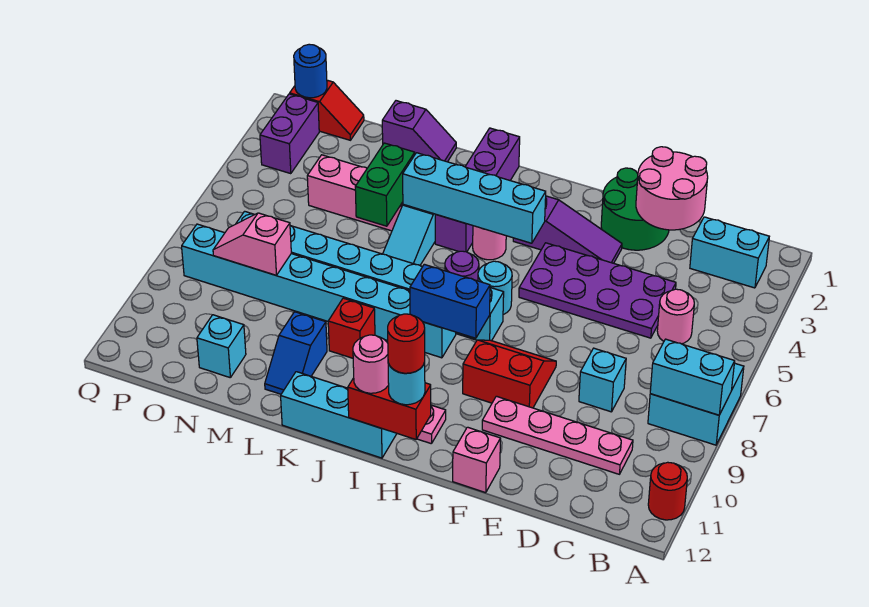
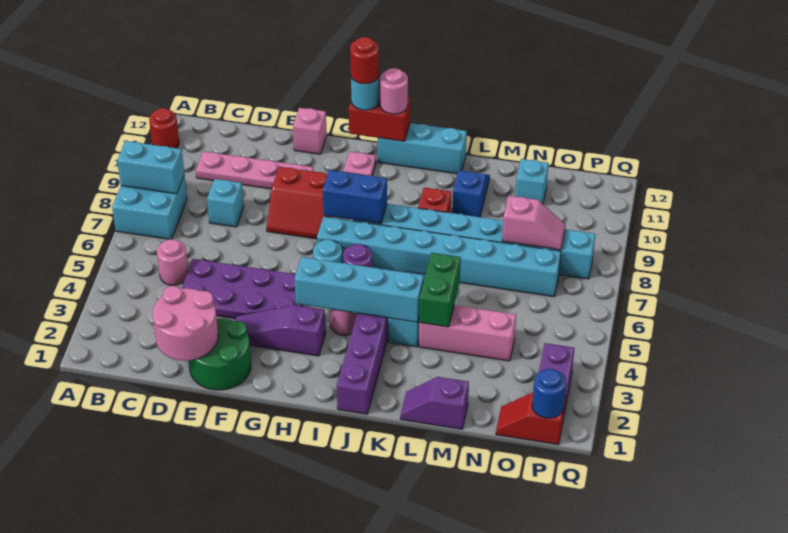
cyan 1x2 brick [690,217,769,288] -> none

